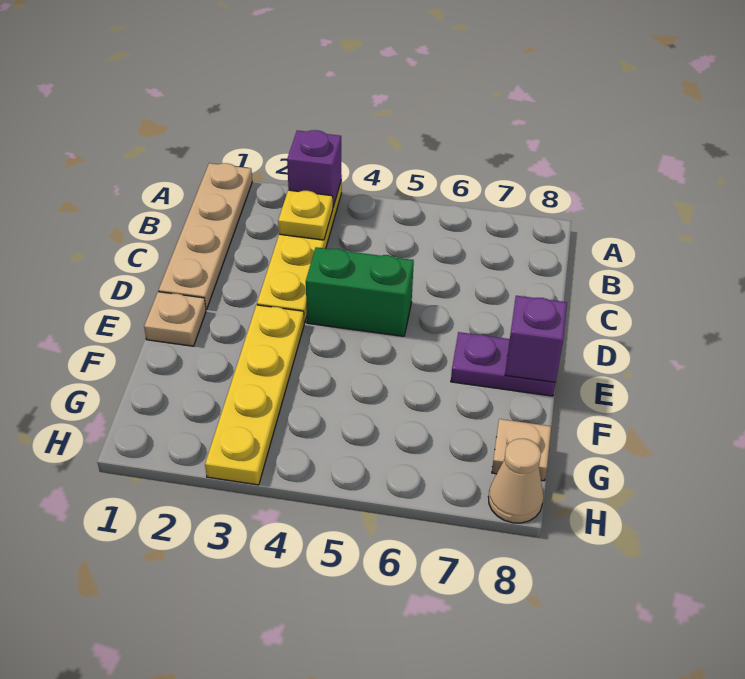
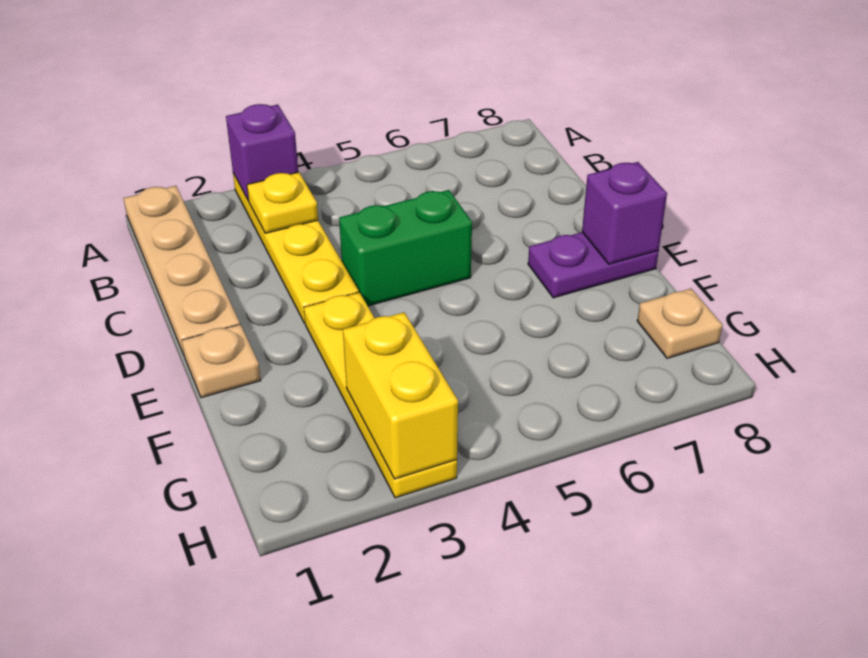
none -> yellow 1x2 brick [343,312,458,479]
tan 1x1 cone [488,439,543,523] -> none

